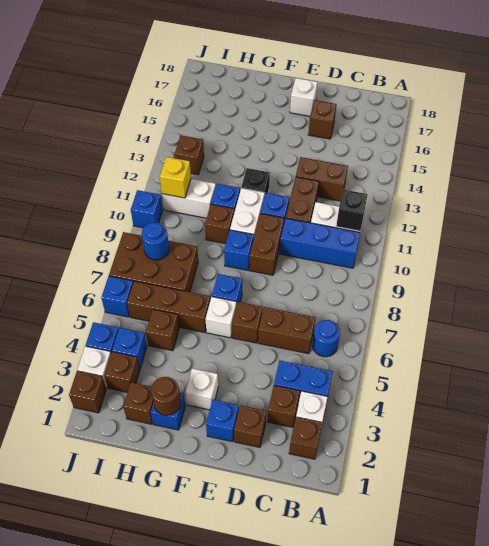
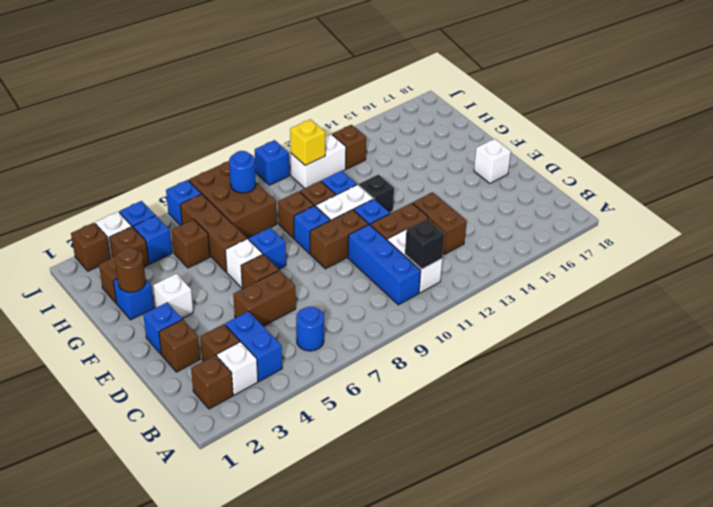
brown 1x2 brick [258,307,315,354] -> brown 1x2 brick turned to [233,270,296,326]
brown 1x1 brick [308,100,337,139] -> brown 1x1 brick moved to [278,191,314,238]
white 1x2 brick [162,179,216,218] -> white 1x2 brick turned to [291,134,346,188]

